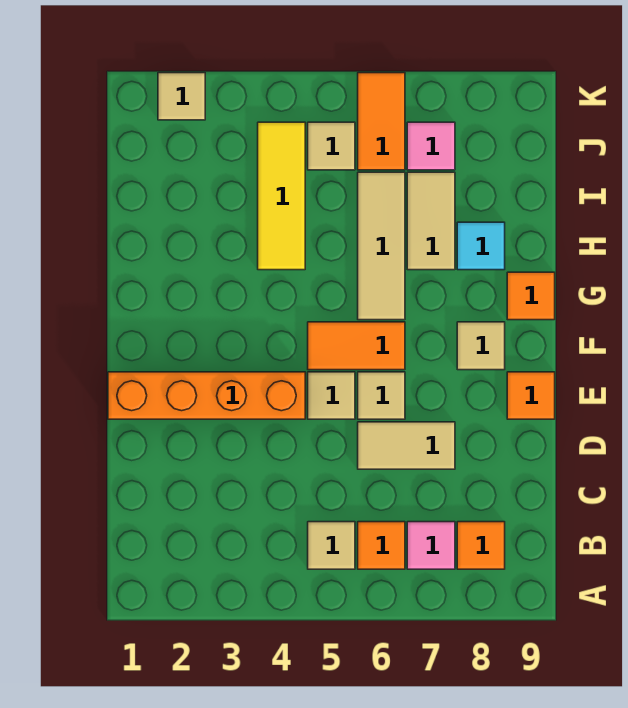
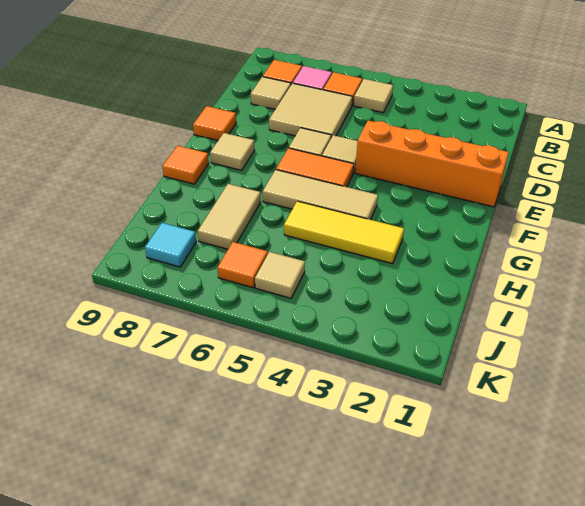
tan 1x2 tile [358,422,455,469] -> tan 2x2 tile [269,83,352,137]
tan 1x3 tile [358,172,405,320] -> tan 1x3 tile turned to [263,170,378,220]
yellow 1x3 tile [258,122,305,270] -> yellow 1x3 tile turned to [284,201,404,264]
cyan 1x1 tile [457,222,505,270] -> cyan 1x1 tile moved to [145,223,196,267]
orange 1x2 tile [358,73,405,170] -> orange 1x1 tile [217,242,268,288]
pink 1x1 tile [407,122,455,170] -> none
tan 1x1 tile [158,73,205,120] -> tan 1x1 tile moved to [251,77,291,109]

